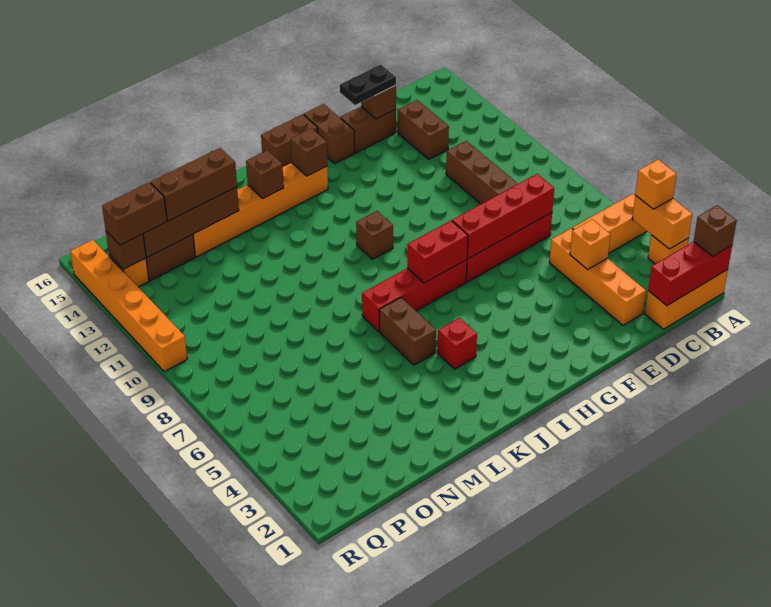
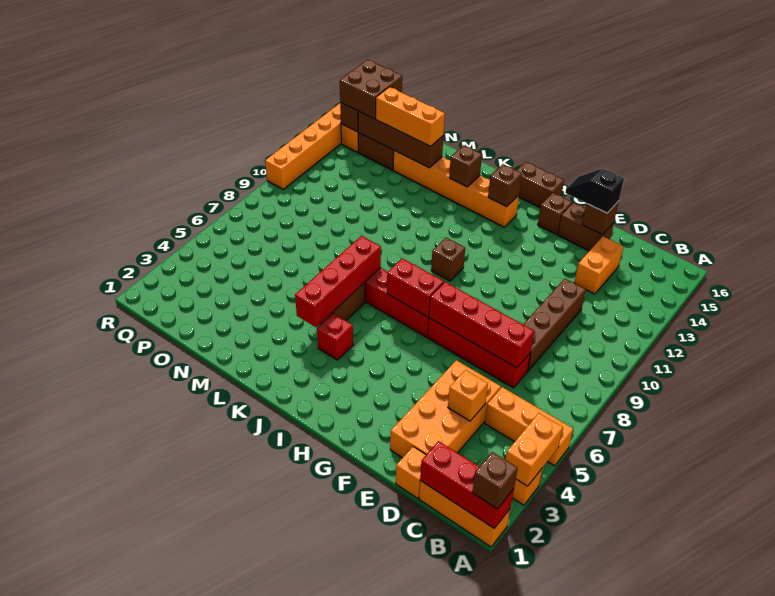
orange 1x1 brick [635,160,676,209] -> orange 1x1 brick moved to [396,447,426,498]
orange 1x4 brick [549,228,646,325] -> orange 2x4 brick [390,360,501,458]
brown 1x2 brick [398,100,449,159] -> orange 1x2 brick [574,236,623,294]
black 1x2 plate [340,64,396,105] -> black 1x2 slope [565,168,624,213]
brown 1x2 brick [304,104,355,164] -> brown 1x1 brick [538,193,572,234]
none -> red 1x4 brick [295,236,381,327]
brown 1x3 brick [151,148,237,221] -> orange 1x3 brick [376,87,445,146]
brown 1x2 brick [102,182,167,245] -> brown 2x2 brick [340,59,402,119]

